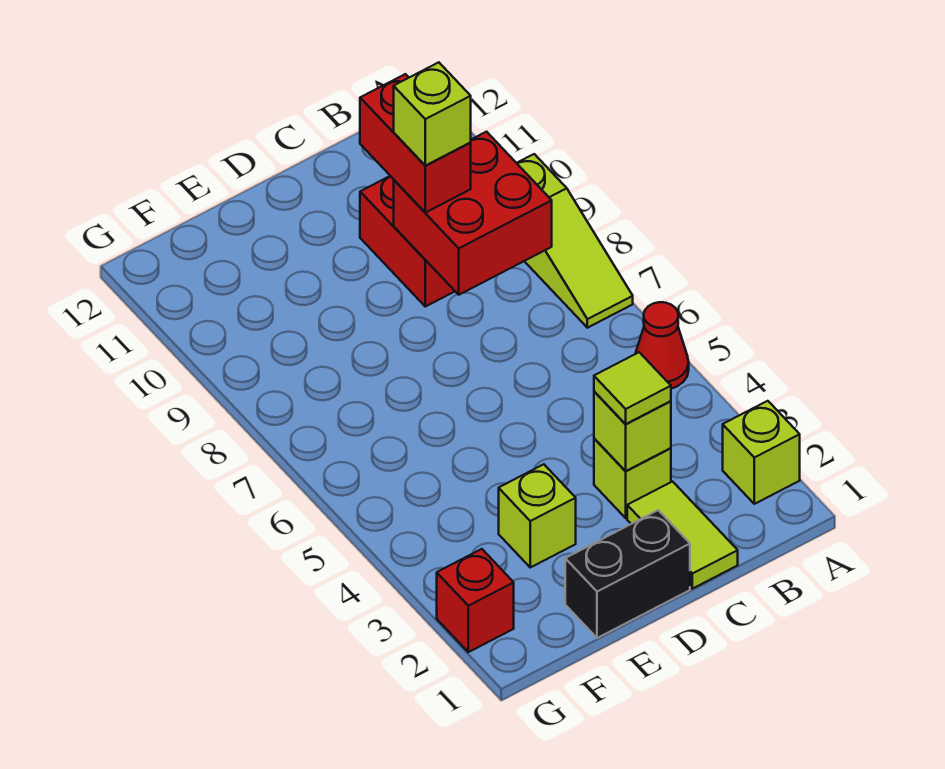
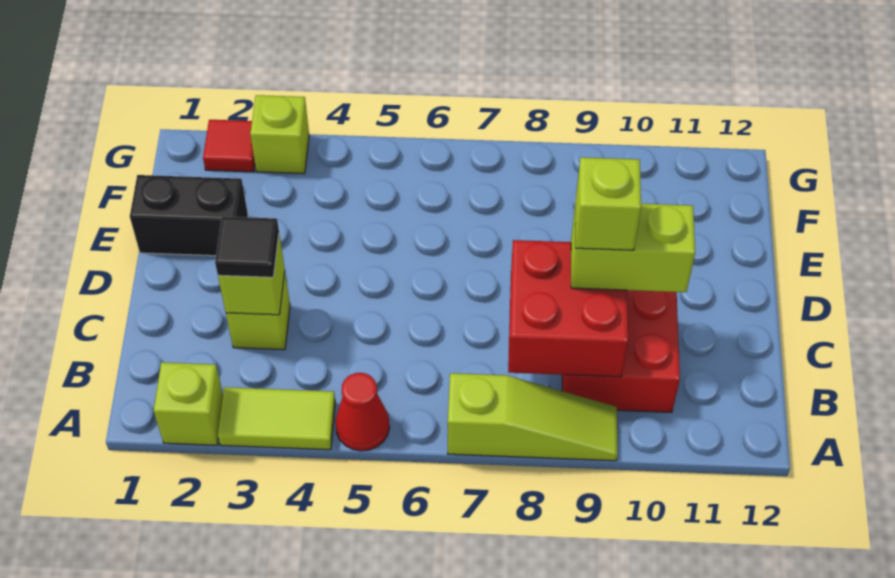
lime 1x3 slope [517,154,633,328] -> lime 1x3 slope turned to [448,373,618,461]
lime 1x2 tile [627,482,738,589] -> lime 1x2 tile moved to [218,387,335,450]
lime 1x1 tile [594,352,671,424] -> black 1x1 tile [215,217,279,277]
red 1x2 brick [360,74,471,213] -> lime 1x2 brick [571,202,695,292]
black 1x2 brick [565,510,690,638] -> black 1x2 brick turned to [130,175,248,256]
lime 1x1 brick [499,464,576,567] -> lime 1x1 brick moved to [250,95,309,174]
red 1x1 brick [437,549,514,652] -> red 1x1 tile [203,120,255,172]

